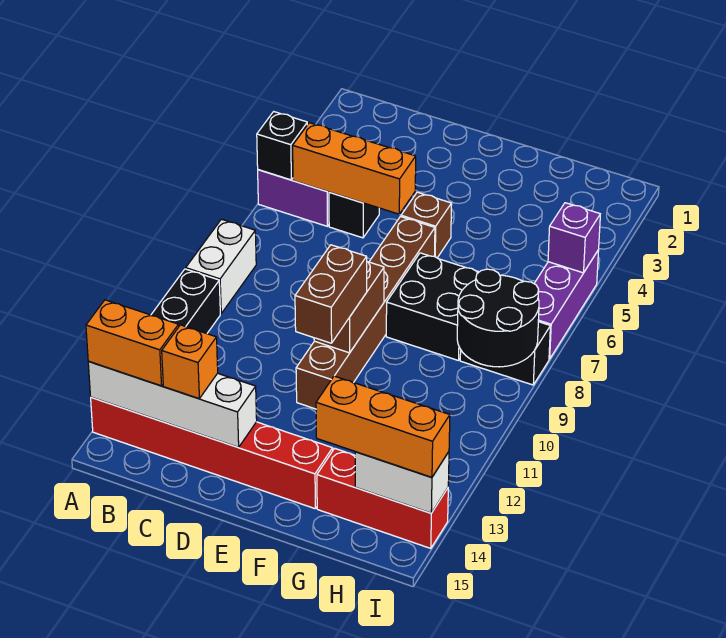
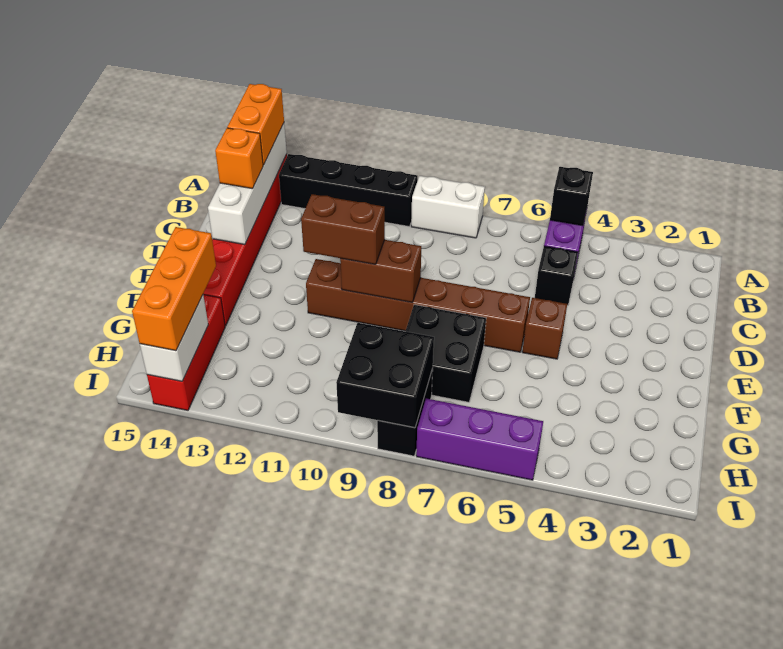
orange 1x3 brick [293,123,416,214] -> none
black 2x2 round brick [457,269,539,367] -> black 2x2 brick [336,323,434,428]
purple 1x1 brick [548,203,600,273] -> none

